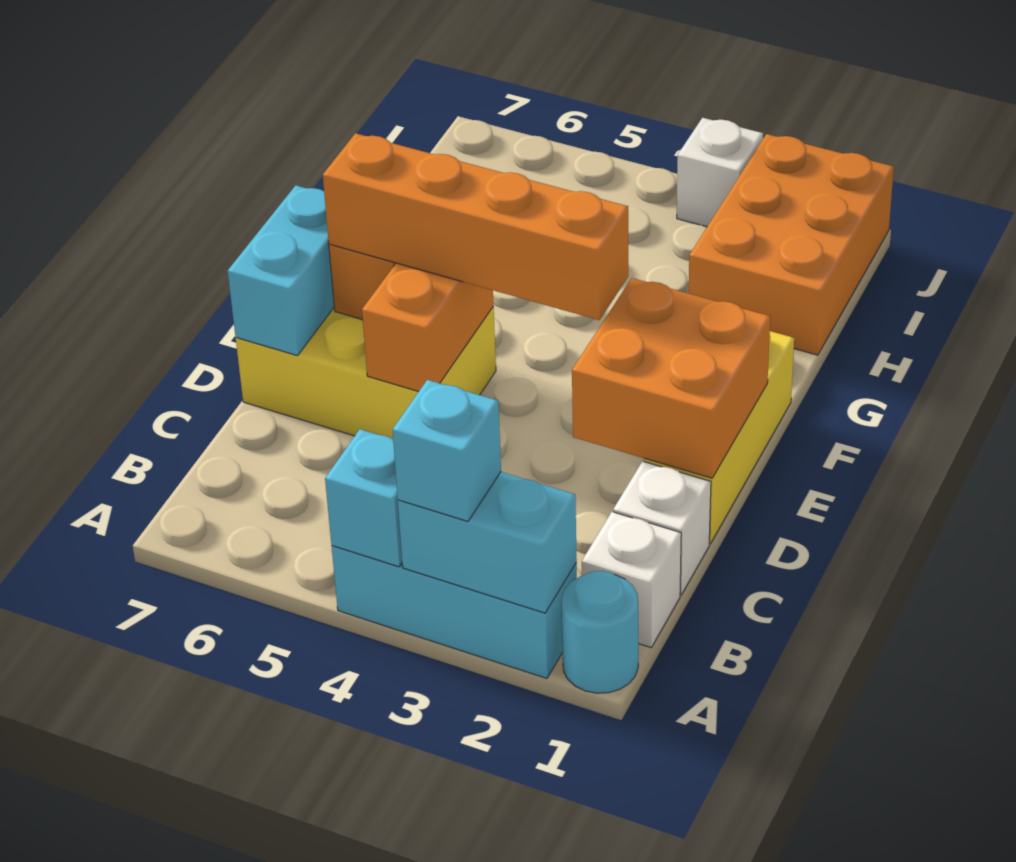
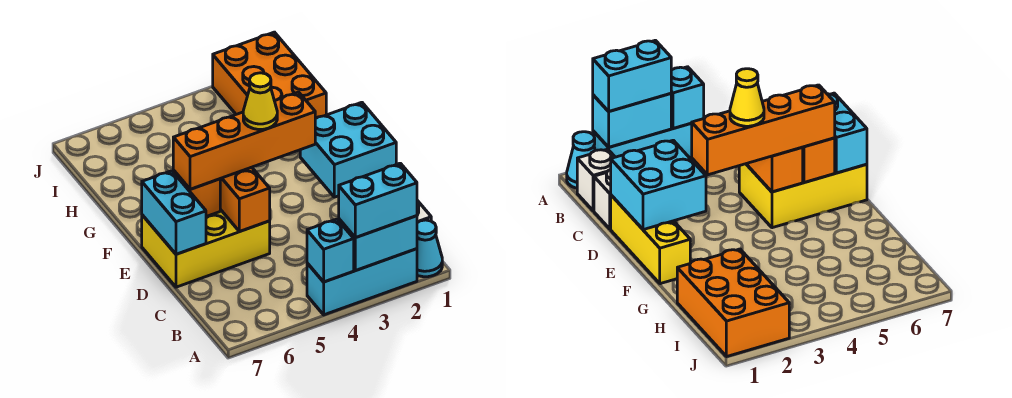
cyan 1x1 round brick [562,571,638,693] -> cyan 1x1 cone [417,220,442,277]
cyan 1x1 brick [393,380,501,521] -> cyan 1x2 brick [339,163,417,238]
orange 2x2 brick [572,278,770,478] -> cyan 2x2 brick [300,102,396,197]
none -> yellow 1x1 cone [243,73,277,129]
white 1x1 brick [677,118,763,227] -> none

